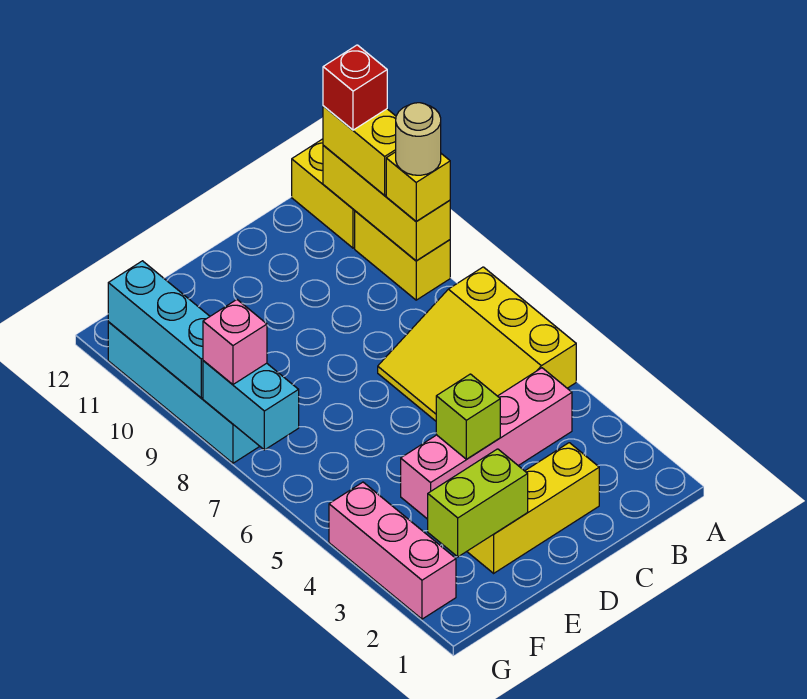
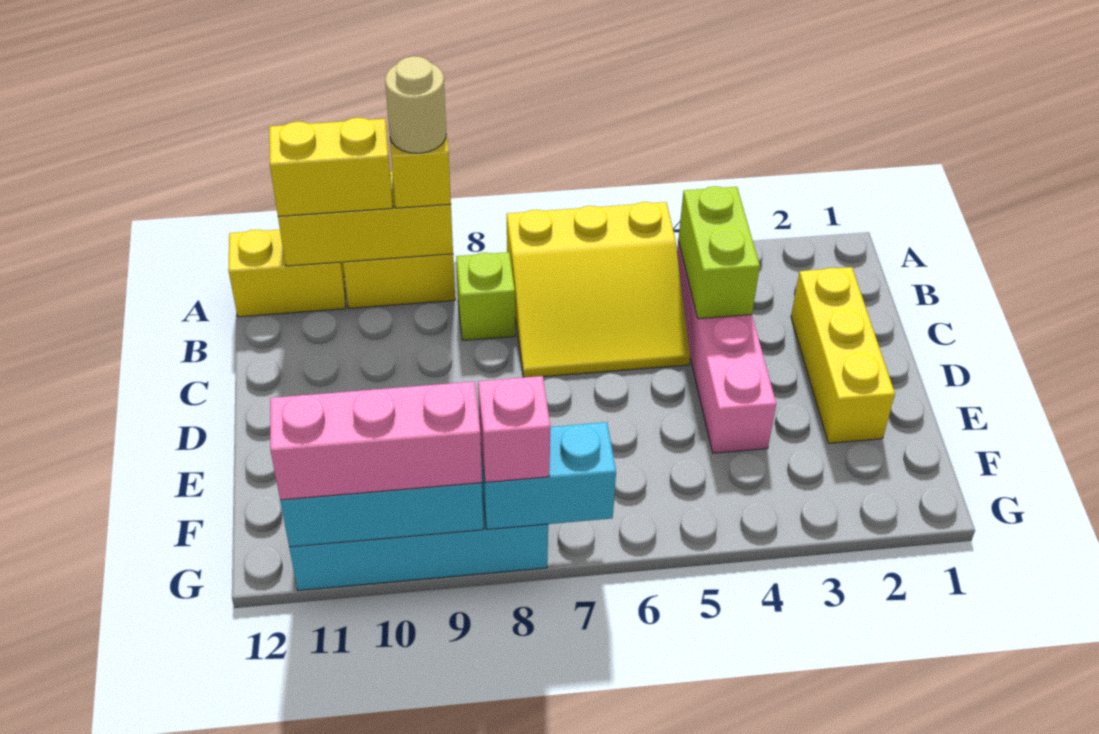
red 1x1 brick [323,45,387,130] -> none
lime 1x1 brick [436,374,500,459] -> lime 1x1 brick moved to [456,252,515,340]
lime 1x2 brick [428,449,528,557] -> lime 1x2 brick moved to [678,186,760,319]
pink 1x3 brick [329,482,456,619] -> pink 1x3 brick moved to [270,382,482,500]

